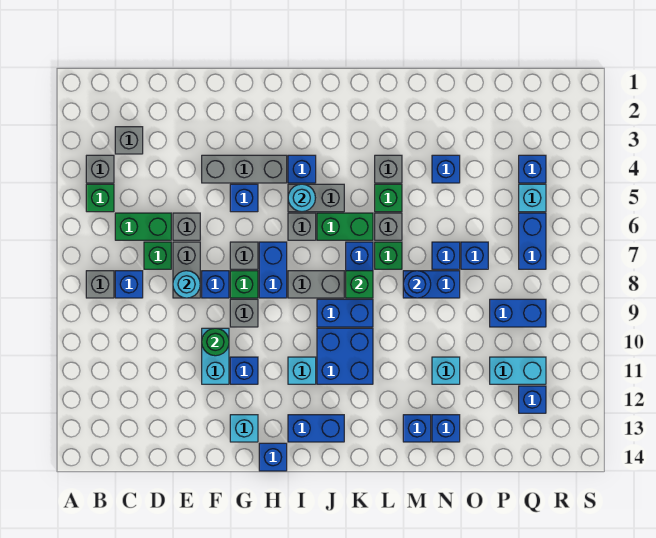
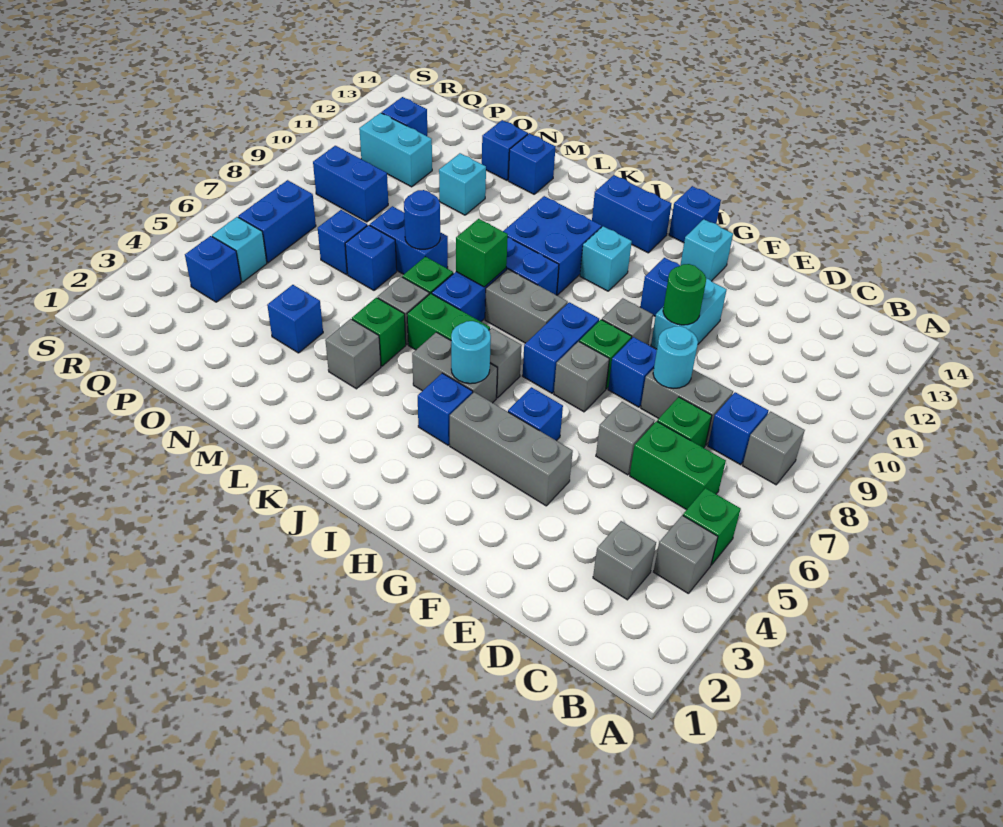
grey 1x2 brick [173,242,200,298] -> grey 1x2 brick turned to [641,368,733,445]

